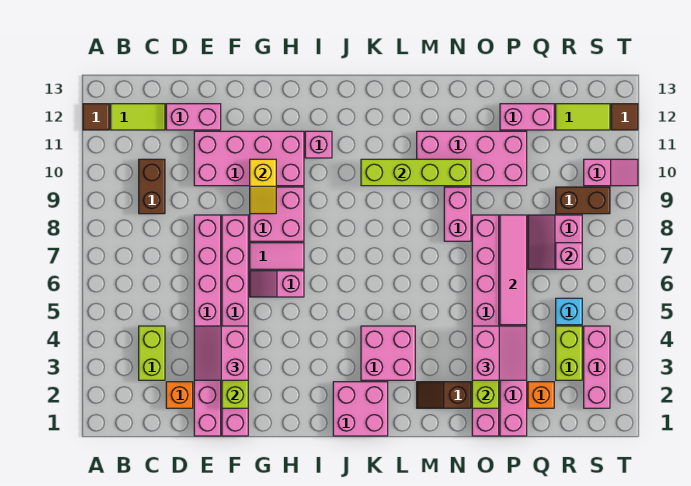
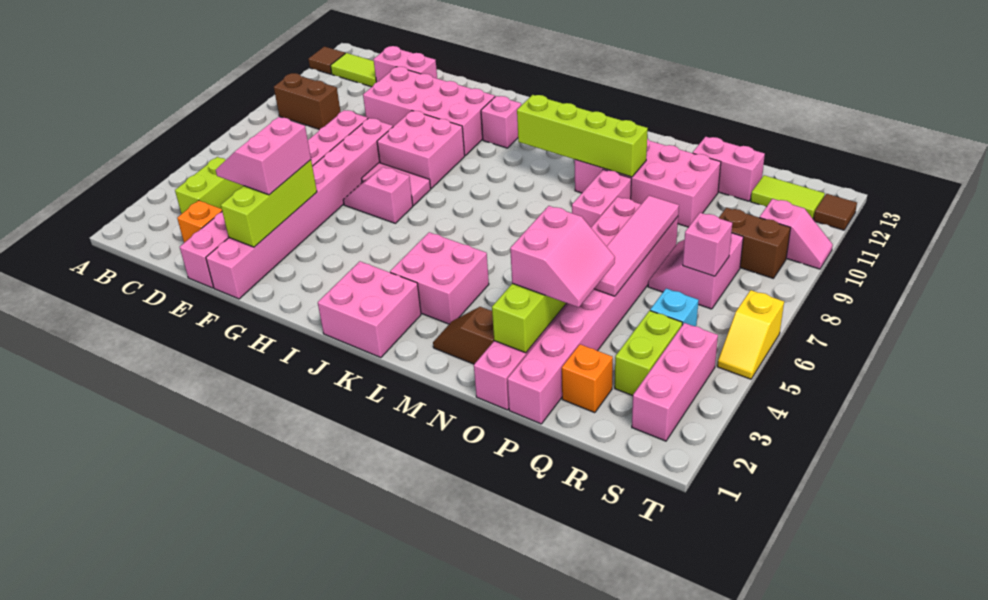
brown 1x2 brick [139,159,165,214] -> brown 1x2 brick turned to [274,73,341,129]
yellow 1x2 slope [250,159,276,214] -> yellow 1x2 slope moved to [717,290,784,379]

